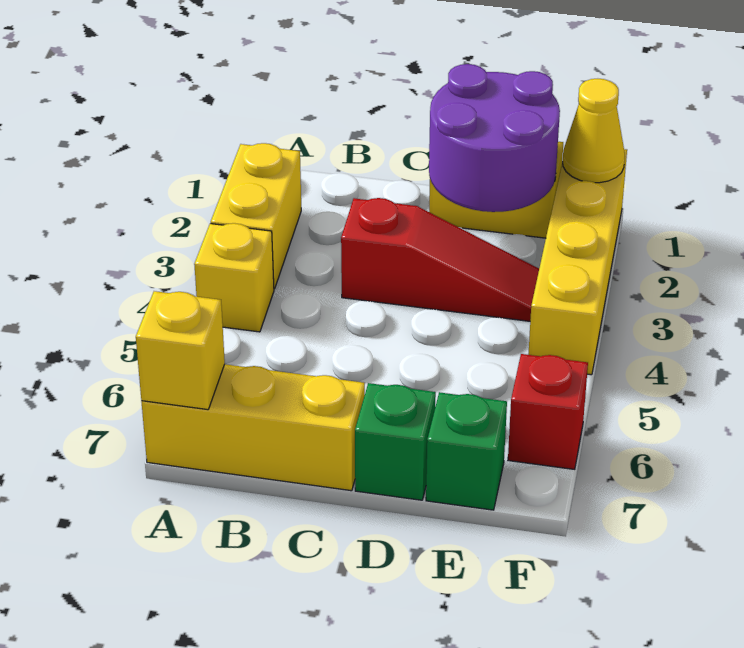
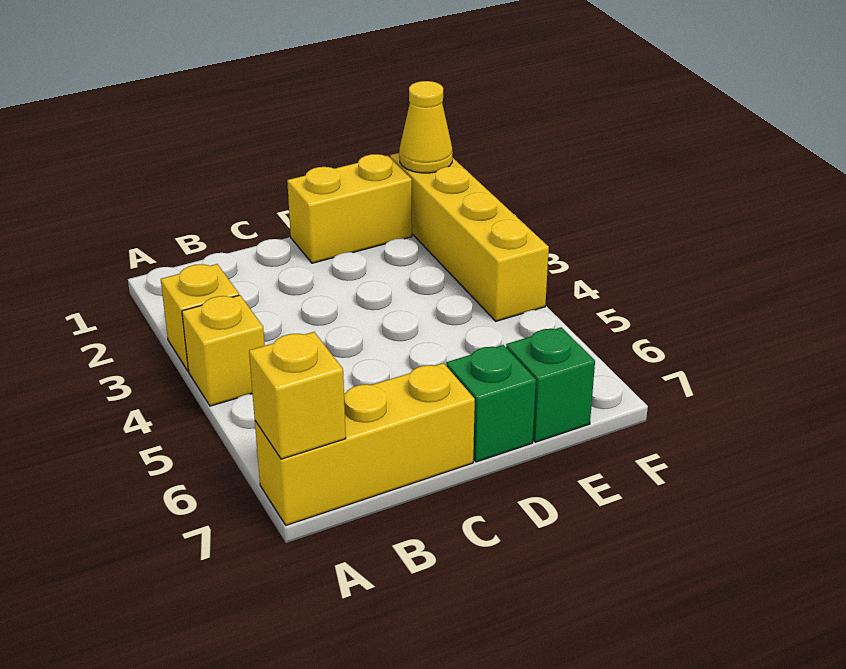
yellow 1x2 brick [211,143,301,289] -> yellow 1x1 brick [161,264,239,371]
red 1x3 slope [341,198,539,321] -> none
purple 2x2 round brick [429,64,560,212] -> none
red 1x1 brick [508,354,588,469] -> none

